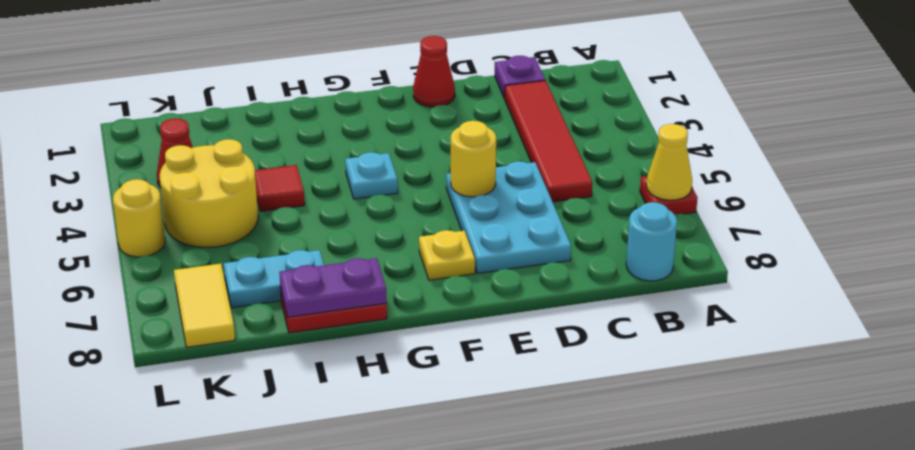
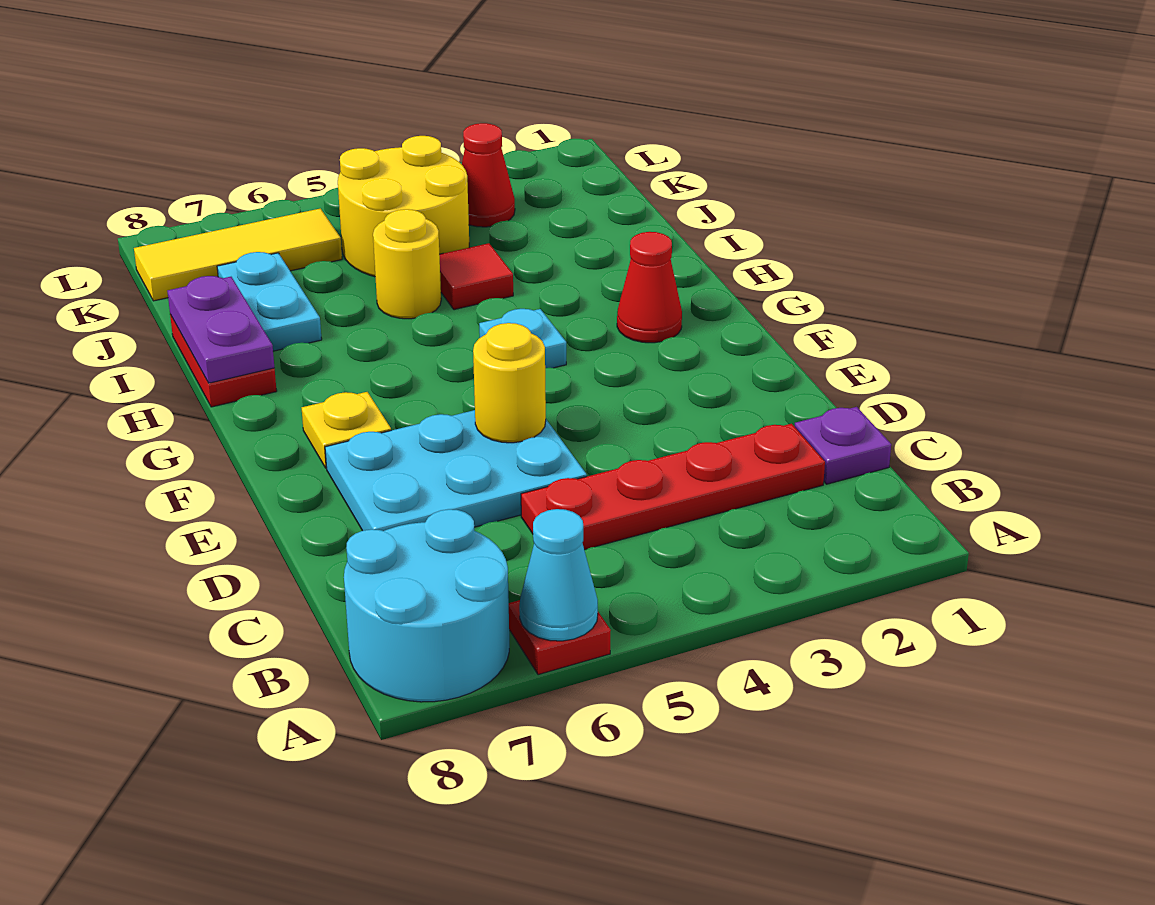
yellow 1x1 cone [646,124,692,200] -> cyan 1x1 cone [519,509,598,641]
cyan 1x1 round brick [626,202,677,281] -> cyan 2x2 round brick [344,509,509,702]
red 1x4 tile [504,81,592,202] -> red 1x4 plate [521,424,825,550]
red 1x1 cone [413,36,455,107] -> red 1x1 cone moved to [617,232,682,343]
yellow 1x2 tile [174,264,235,347] -> yellow 1x3 tile [134,208,342,301]
yellow 1x1 round brick [113,179,165,257] -> yellow 1x1 round brick moved to [373,209,441,319]

